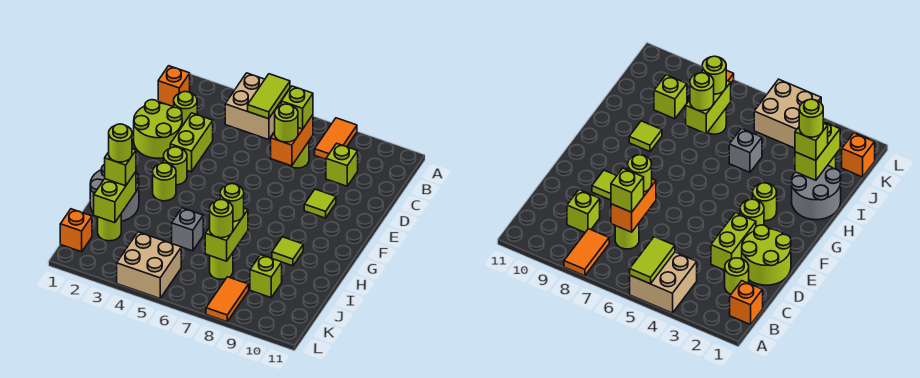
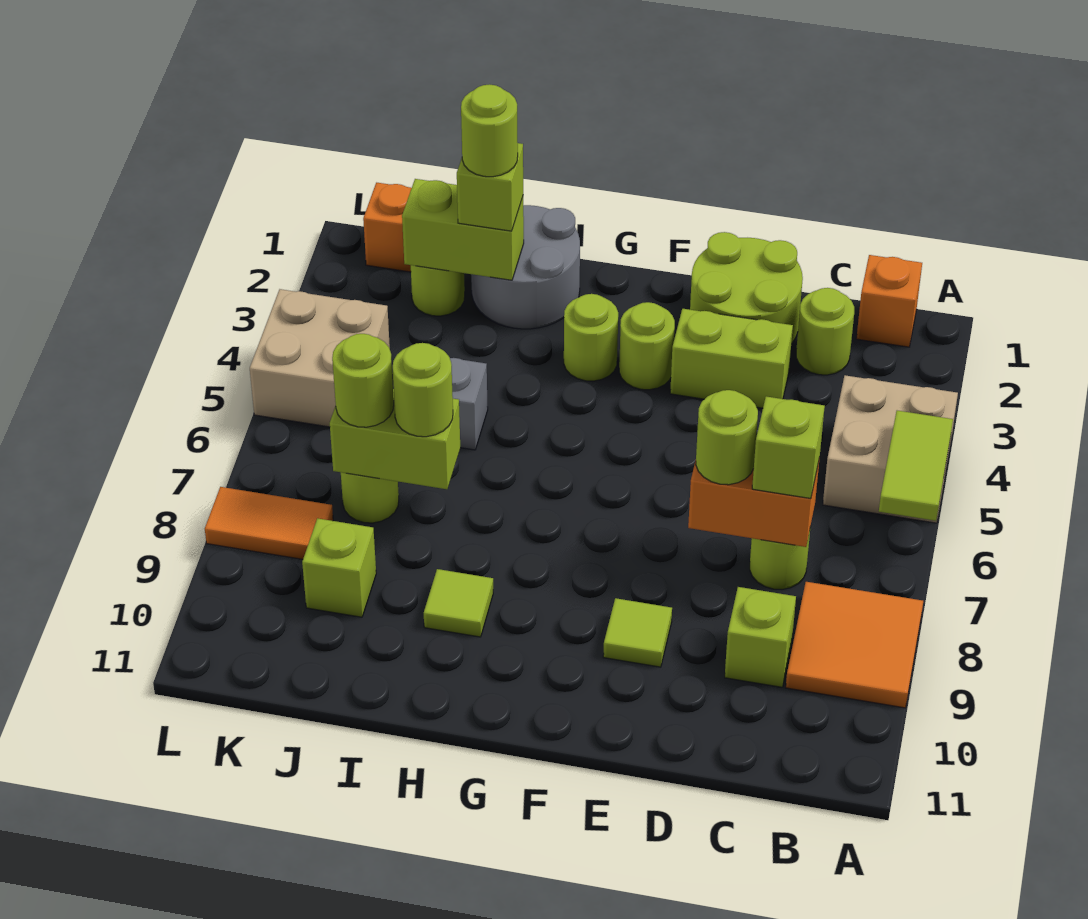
lime 1x2 tile [248,74,290,119] -> lime 1x2 tile turned to [879,411,953,521]
orange 1x2 tile [315,118,357,159] -> orange 2x2 tile [786,582,923,708]

